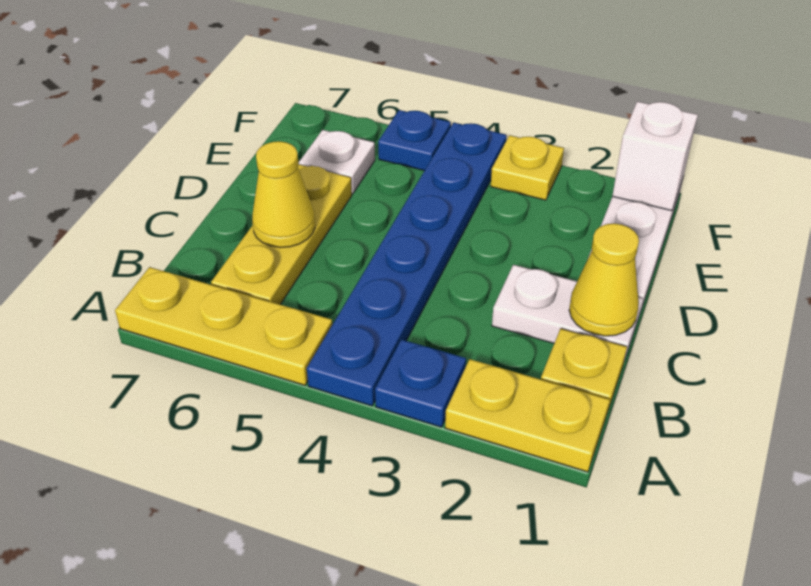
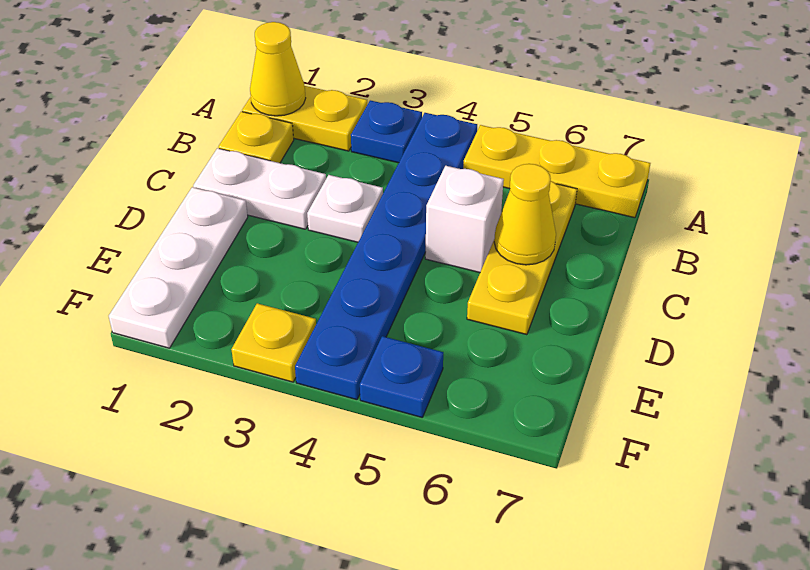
yellow 1x1 cone [569,223,639,336] -> yellow 1x1 cone moved to [250,22,306,116]
white 1x1 plate [299,130,375,194] -> white 1x1 plate moved to [307,175,383,242]
white 1x1 brick [612,101,698,211] -> white 1x1 brick moved to [425,166,504,273]

